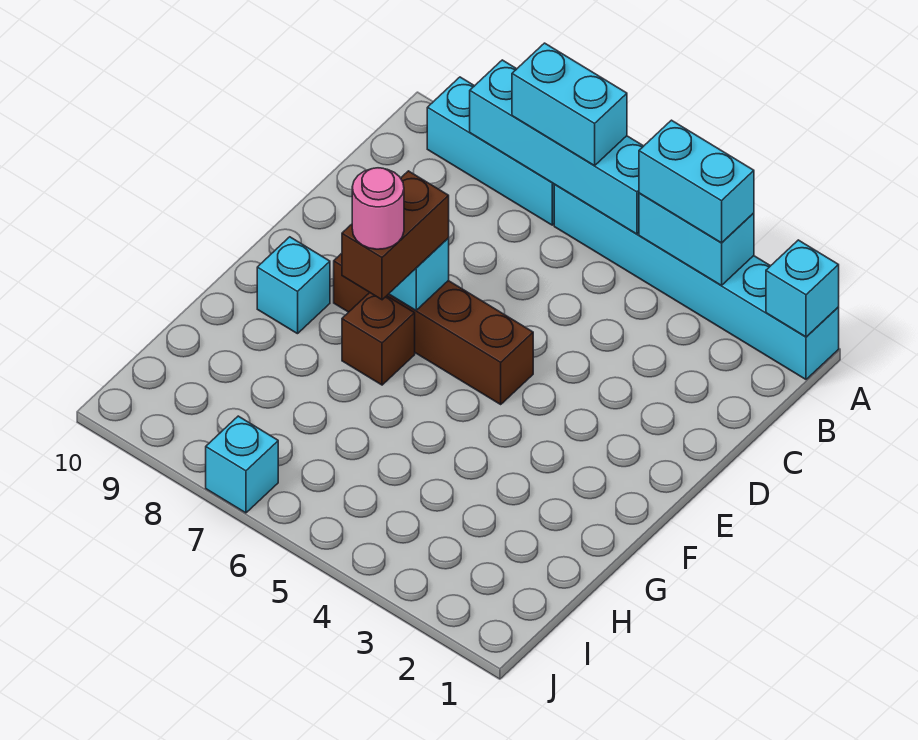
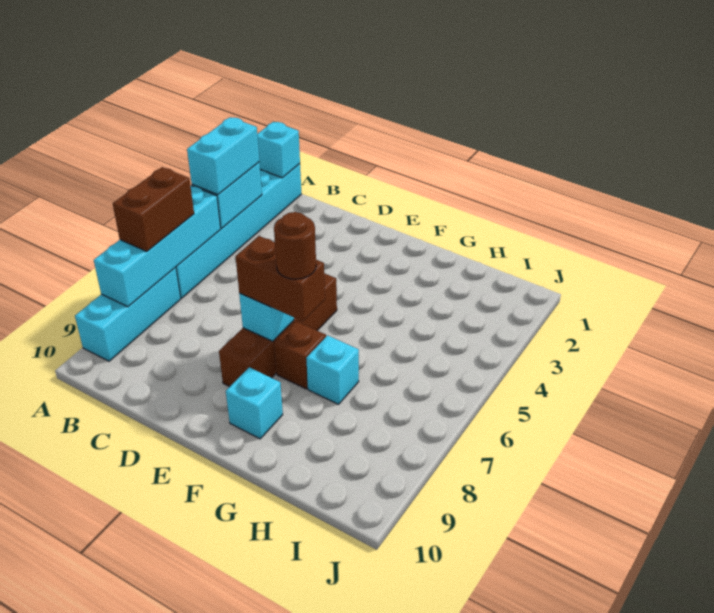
cyan 1x2 brick [512,43,627,166] -> brown 1x2 brick [113,167,194,251]
pink 1x1 round brick [352,168,404,249] -> brown 1x1 round brick [274,212,316,279]
cyan 1x1 brick [206,416,278,513] -> cyan 1x1 brick moved to [306,335,359,404]

